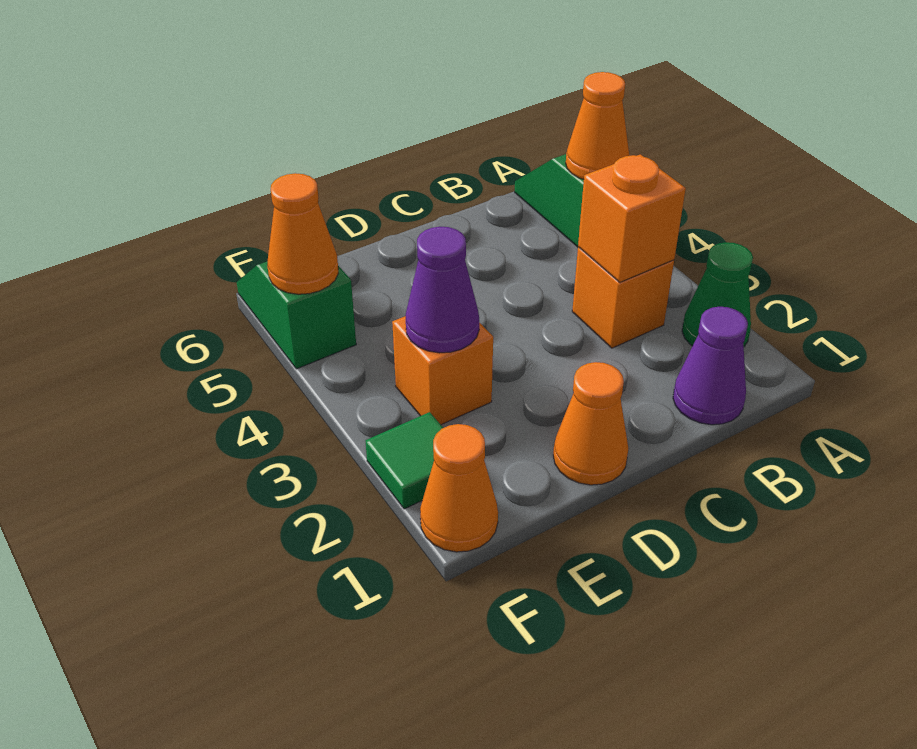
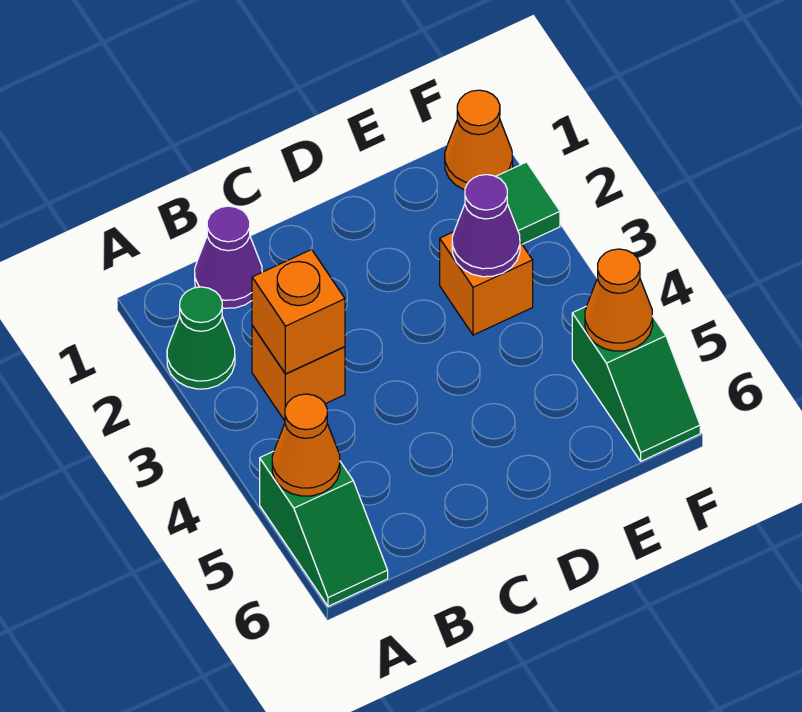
orange 1x1 cone [553,362,628,485] -> none

